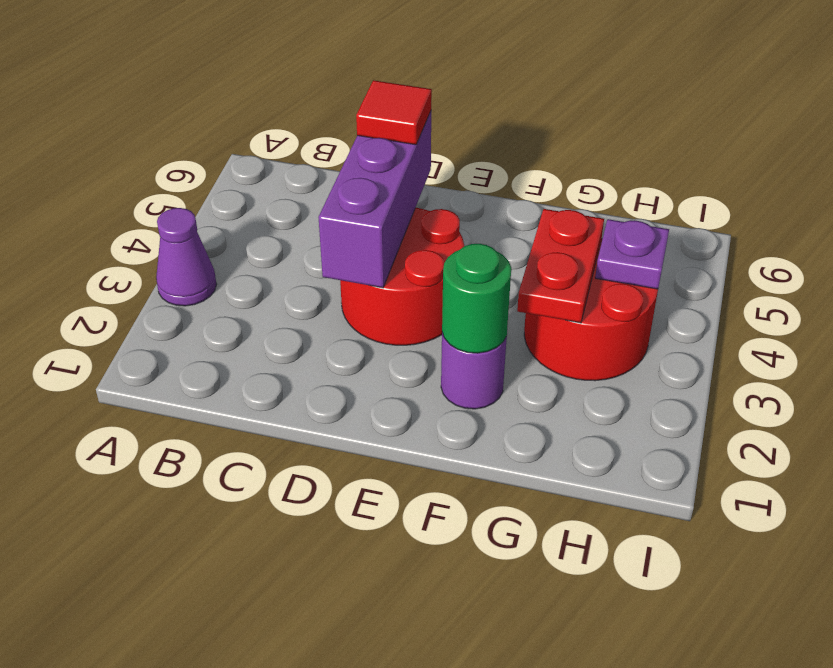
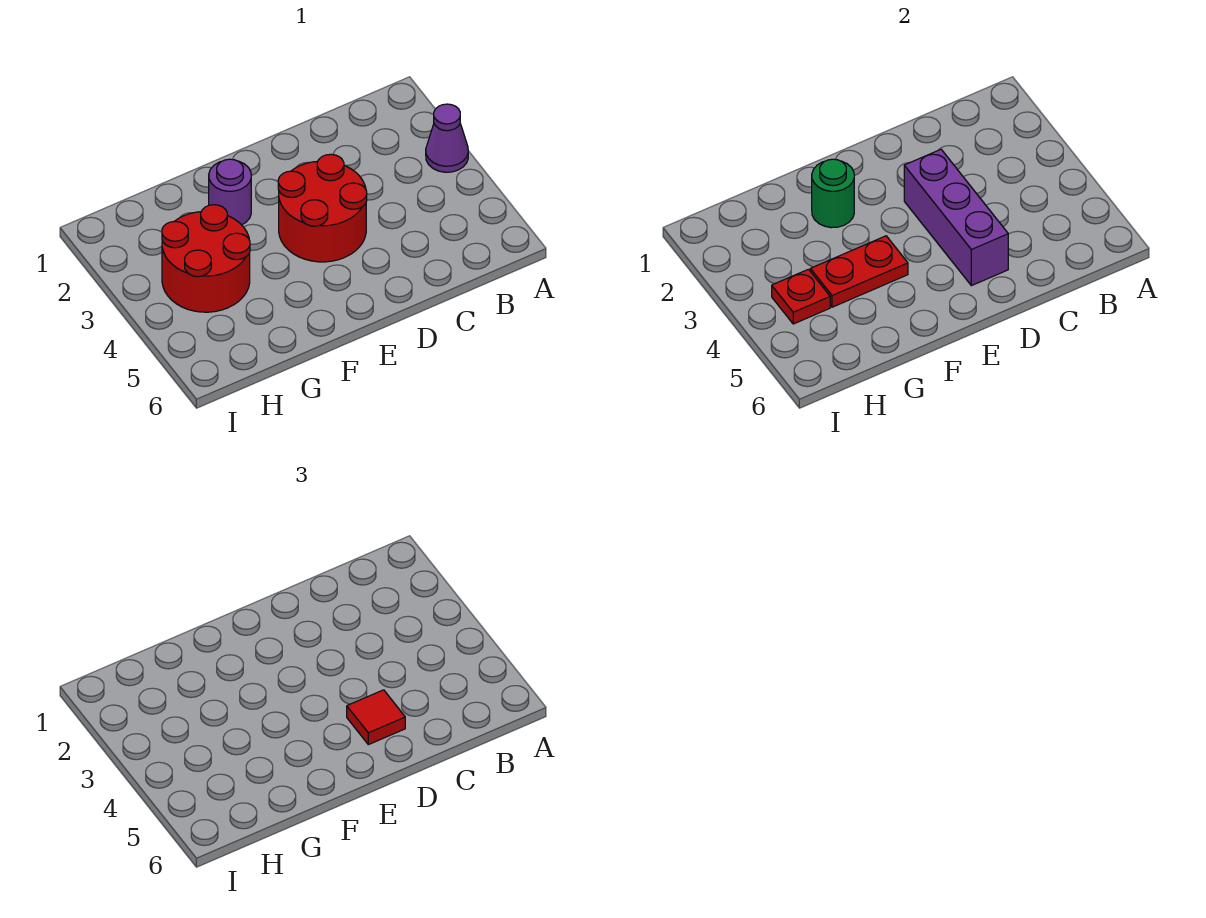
red 1x2 plate [517,209,604,323] -> red 1x2 plate turned to [810,236,908,307]
purple 1x1 plate [595,219,669,289] -> red 1x1 plate [772,269,830,324]

